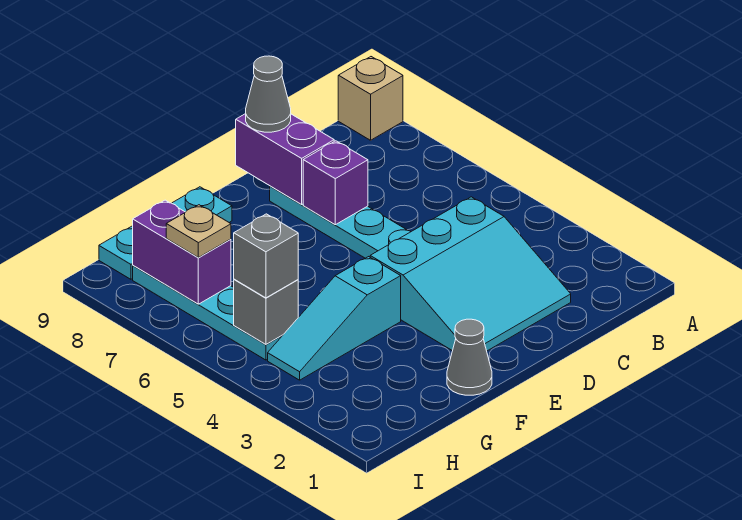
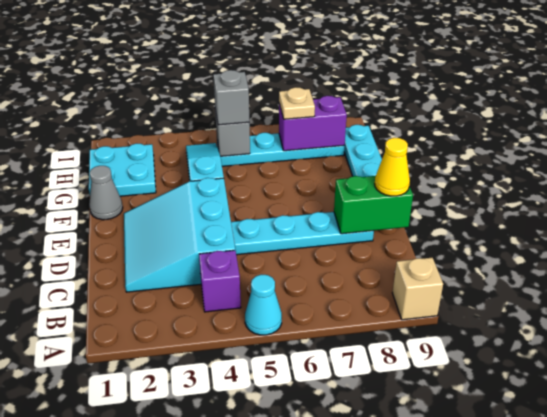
none -> cyan 1x1 cone [245,274,282,335]
purple 1x1 brick [303,141,368,225] -> purple 1x1 brick moved to [199,250,241,312]
purple 1x2 brick [236,114,334,204] -> green 1x2 brick [334,176,413,234]
grey 1x1 cone [246,56,291,132] -> yellow 1x1 cone [375,138,410,196]
none -> cyan 2x2 plate [89,143,156,196]

